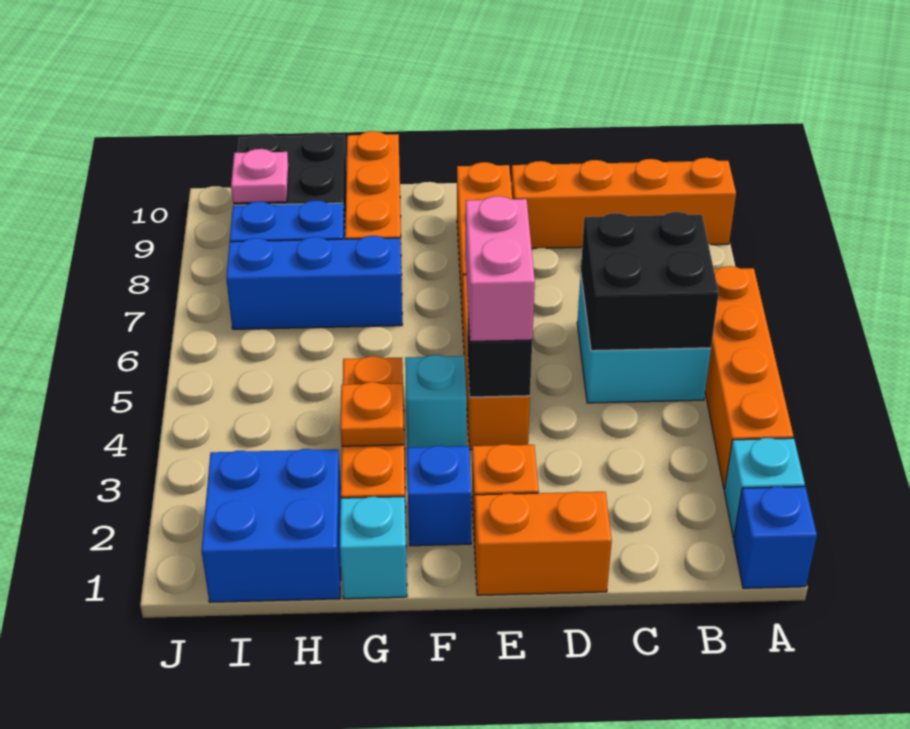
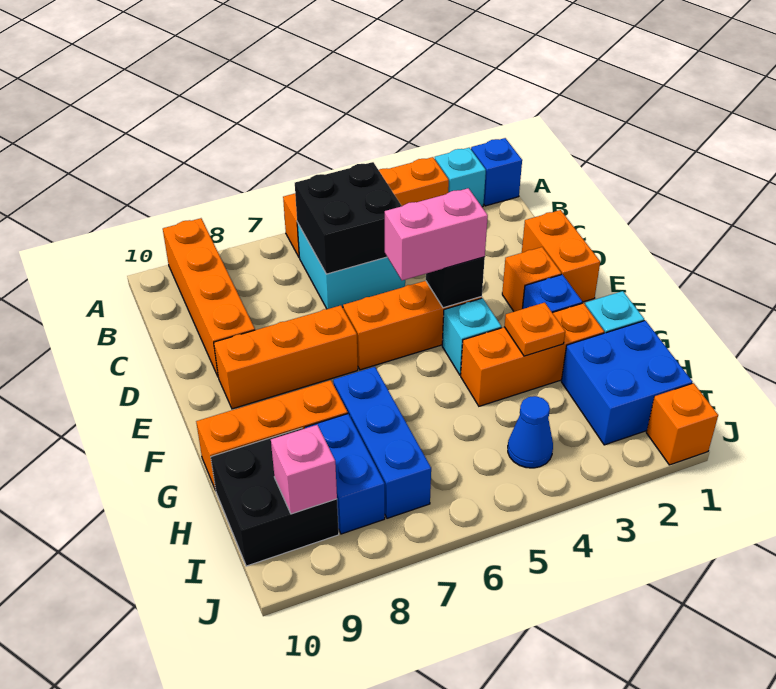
none -> blue 1x1 cone [508,396,553,468]
pink 1x1 plate [231,149,289,203] -> pink 1x1 brick [271,425,337,514]
none -> orange 1x1 brick [646,383,718,465]

